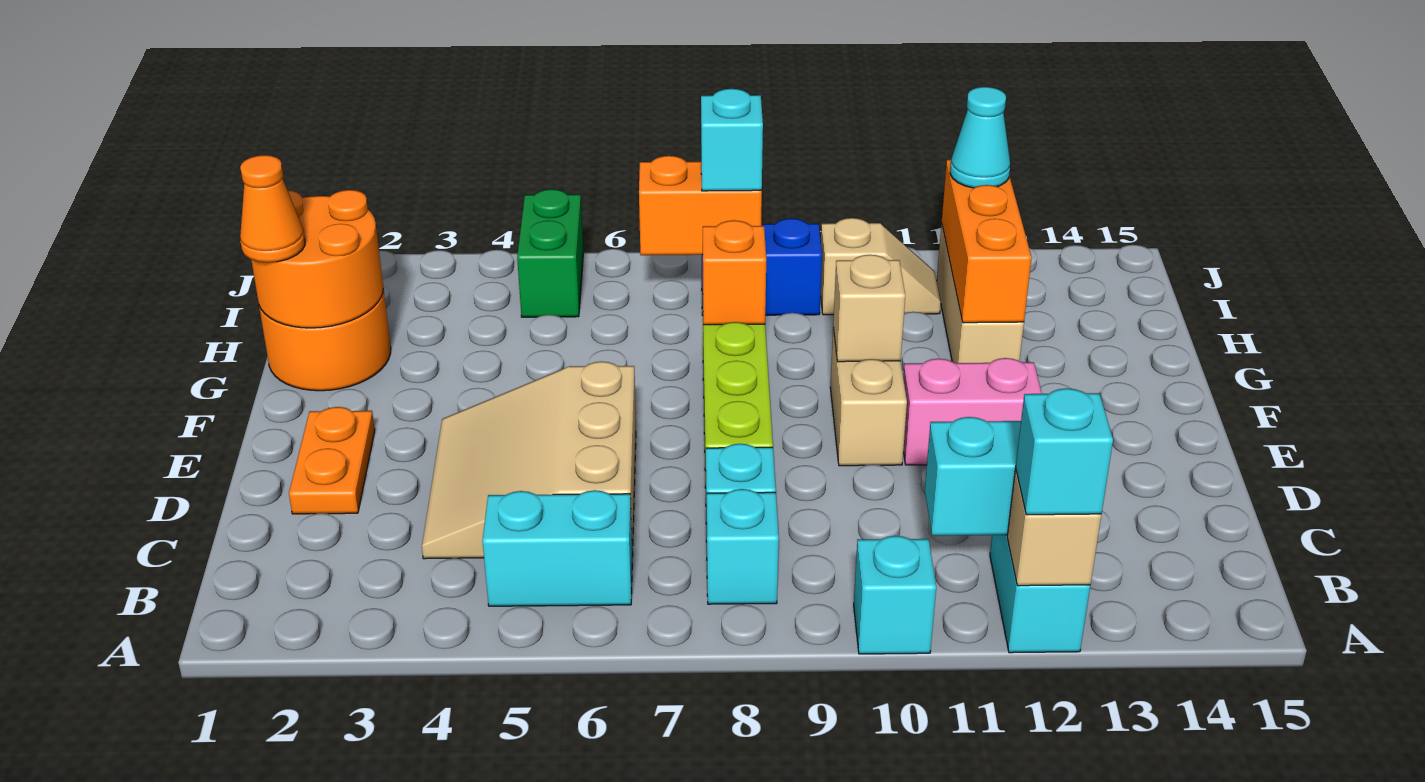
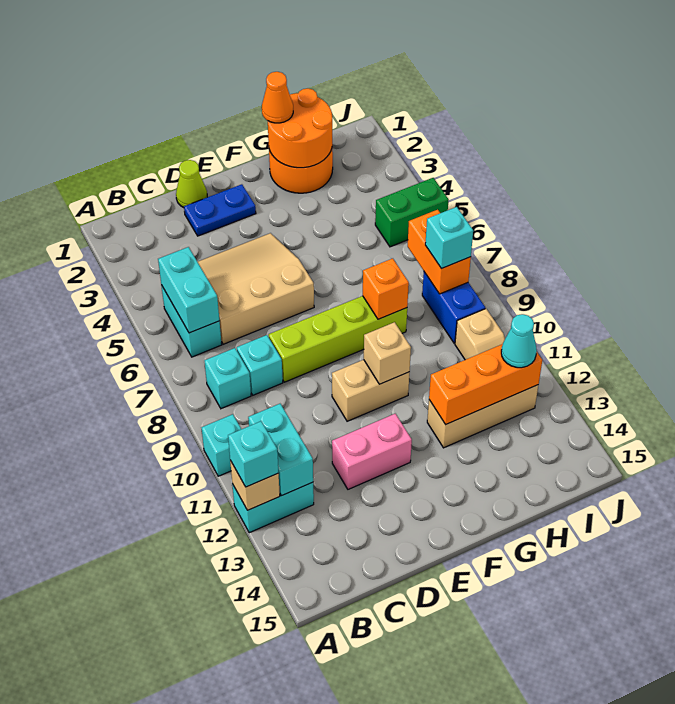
none -> cyan 1x2 brick [158,247,219,333]
none -> lime 1x1 cone [176,160,207,208]
orange 1x2 plate [289,407,375,514] -> blue 1x2 plate [184,184,256,236]
pink 1x2 brick [903,358,1042,465] -> pink 1x2 brick turned to [332,414,412,489]

